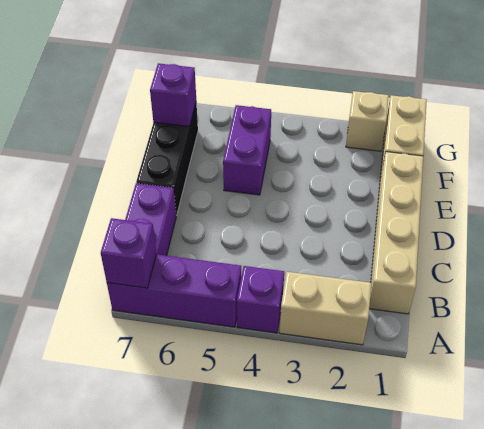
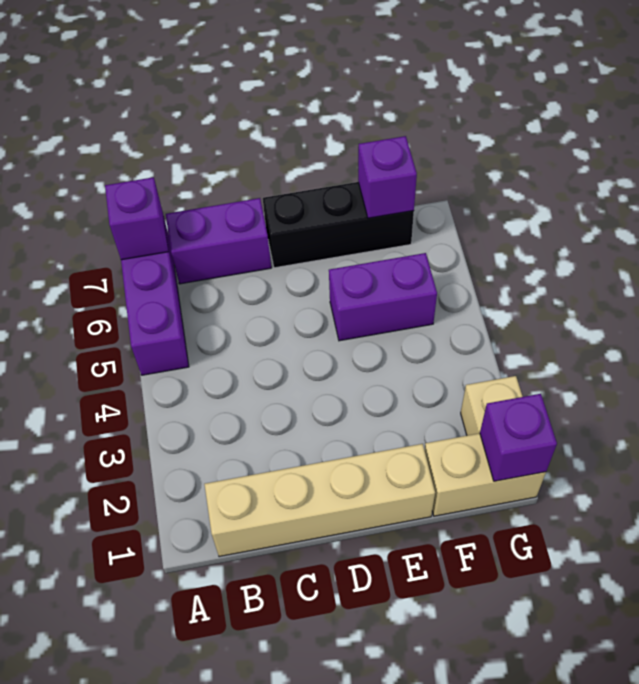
tan 1x2 brick [279,272,372,345] -> none
purple 1x1 brick [237,266,284,333] -> purple 1x1 brick moved to [480,394,557,481]

